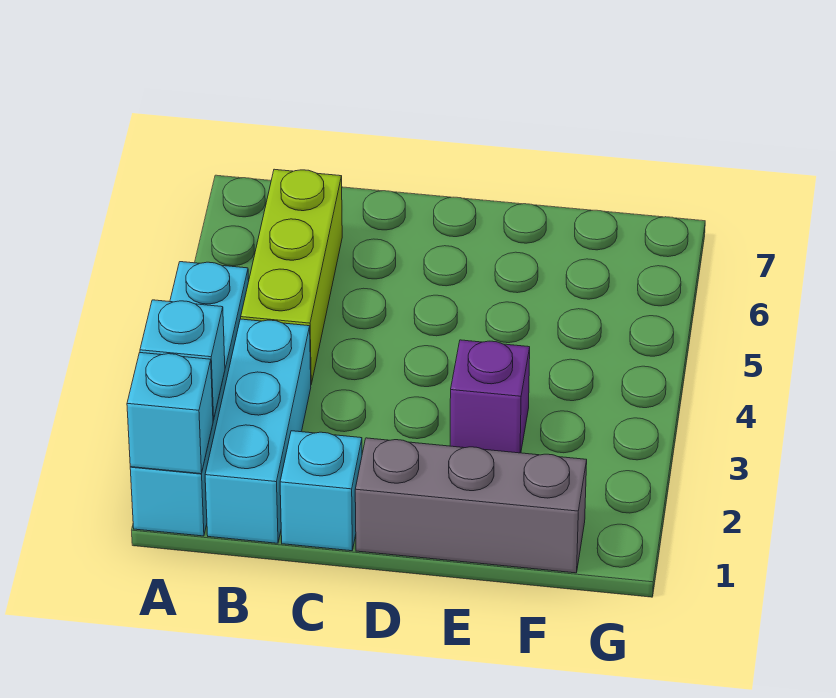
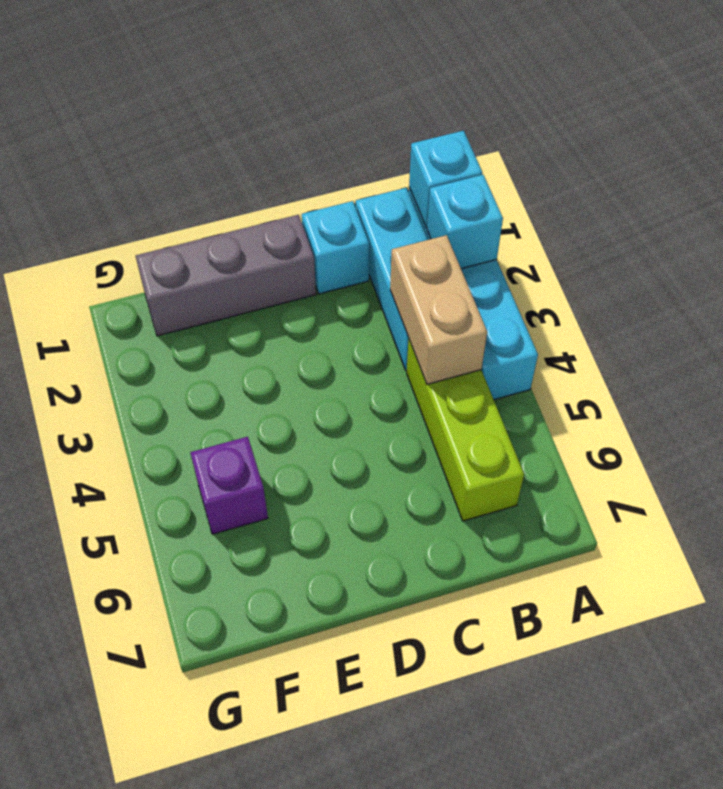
none -> tan 1x2 brick [390,235,487,384]
purple 1x1 brick [450,340,530,453] -> purple 1x1 brick moved to [190,437,268,534]

